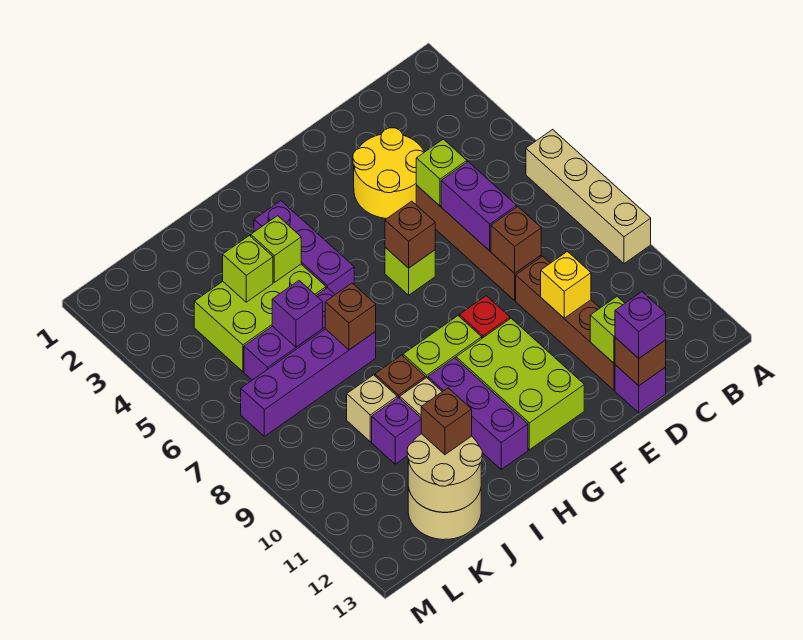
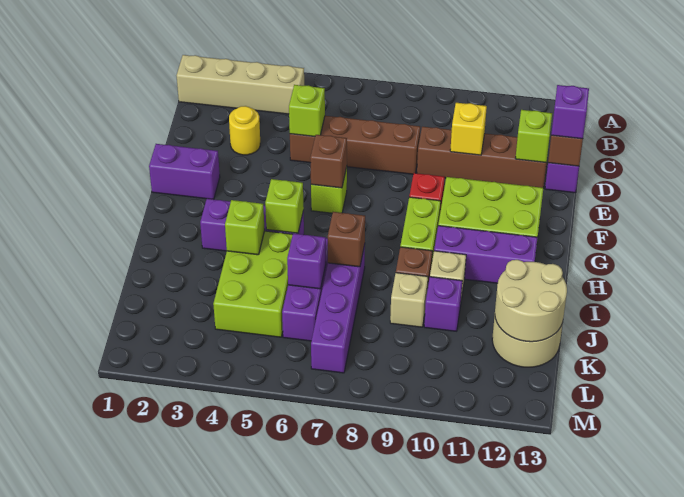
tan 1x4 brick [526,129,651,264] -> tan 1x4 brick moved to [176,55,304,114]
yellow 2x2 round brick [353,128,424,219] -> yellow 1x1 round brick [229,106,260,155]
purple 1x2 brick [441,162,517,251] -> purple 1x2 brick moved to [149,144,220,199]
brown 1x1 brick [491,207,541,273] -> none
lime 1x1 brick [223,236,273,302] -> lime 1x1 brick moved to [265,179,304,233]
brown 1x1 brick [421,388,472,455] -> none

